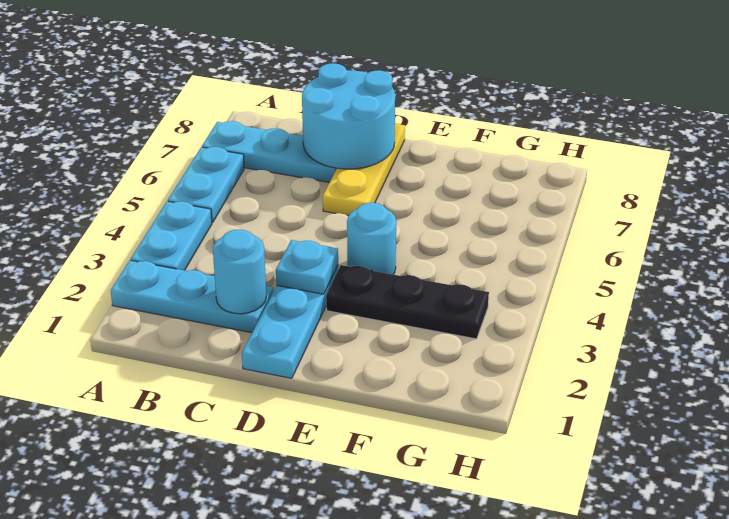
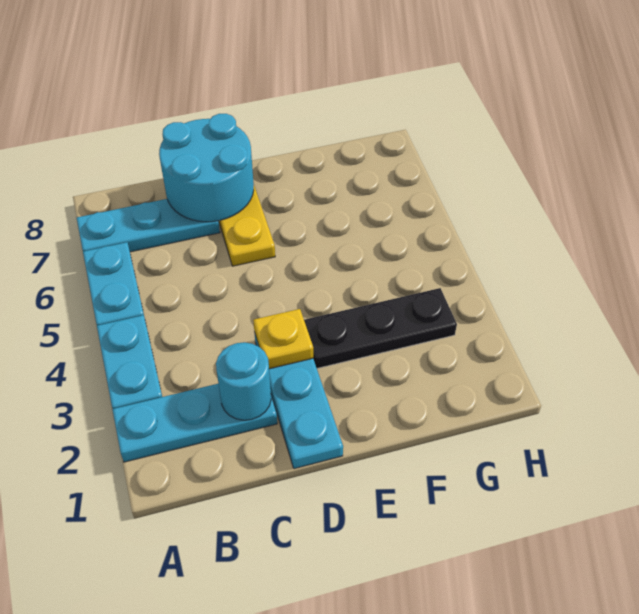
cyan 1x1 plate [276,240,338,294] -> yellow 1x1 plate [253,309,313,369]
cyan 1x1 round brick [347,203,396,274] -> none

